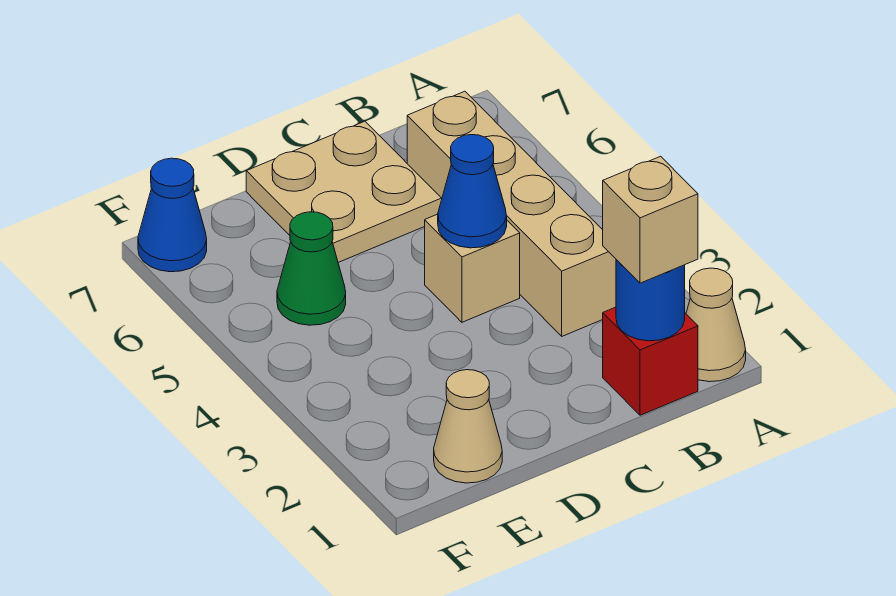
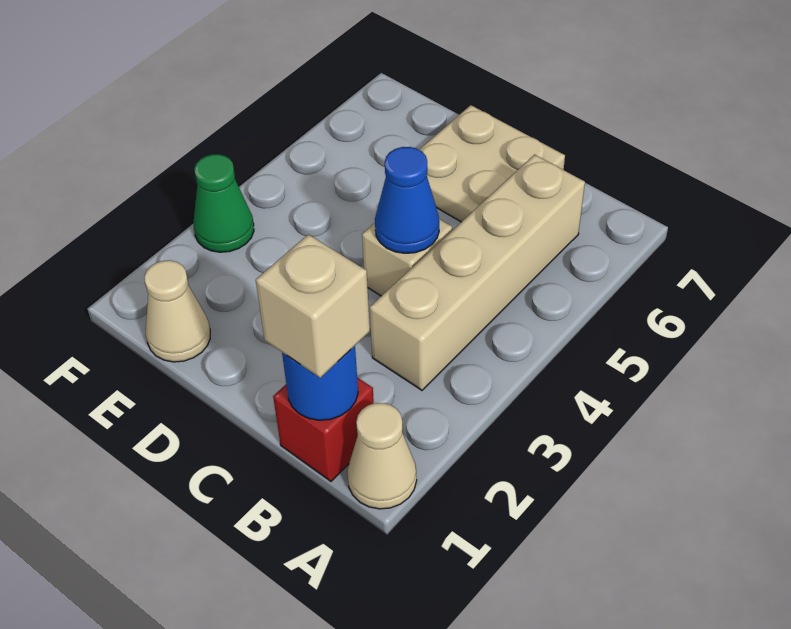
green 1x1 cone [277,212,346,325] -> green 1x1 cone moved to [194,154,254,252]
blue 1x1 cone [138,158,207,272] -> none

